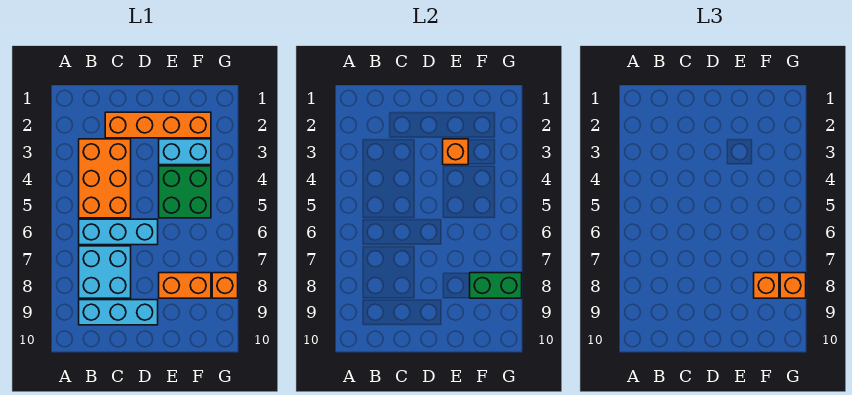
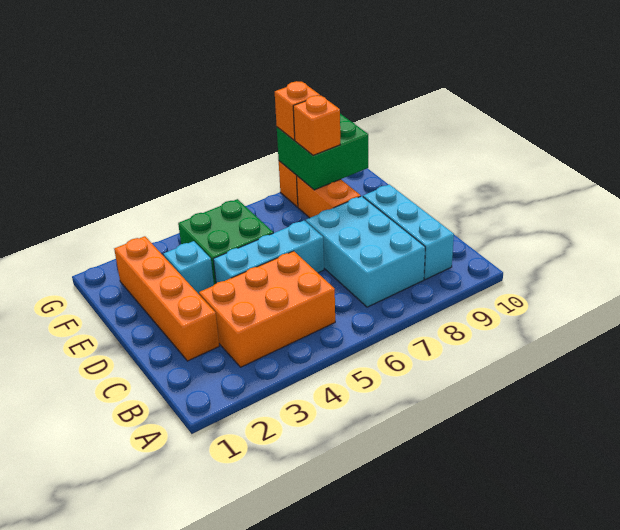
cyan 1x3 brick [79,219,158,245] -> cyan 1x3 brick turned to [213,221,324,283]
cyan 2x2 brick [79,246,131,298] -> cyan 2x3 brick [306,196,425,307]
cyan 1x2 brick [159,139,211,165] -> cyan 1x1 brick [163,241,214,294]
orange 1x1 brick [443,139,468,165] -> none
green 1x2 brick [470,273,522,298] -> green 2x2 brick [277,114,368,190]

